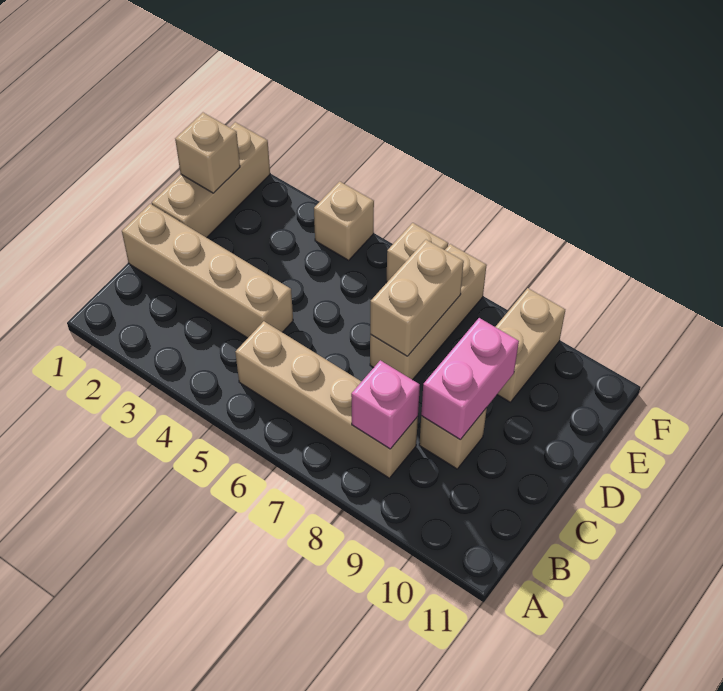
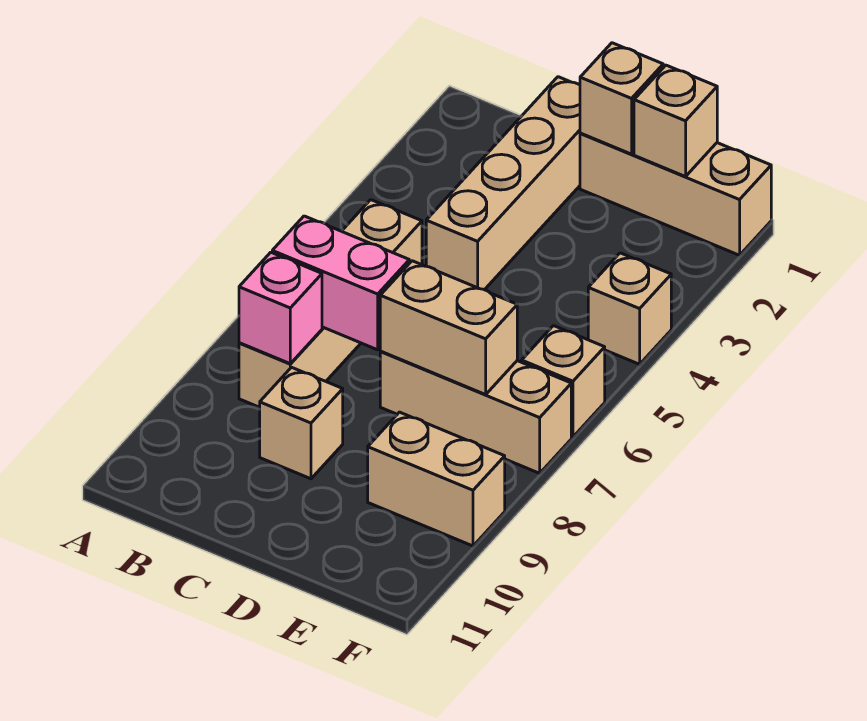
pink 1x2 brick [421,318,519,439] -> pink 1x2 brick moved to [272,216,409,350]
none -> tan 1x1 brick [580,43,663,154]

